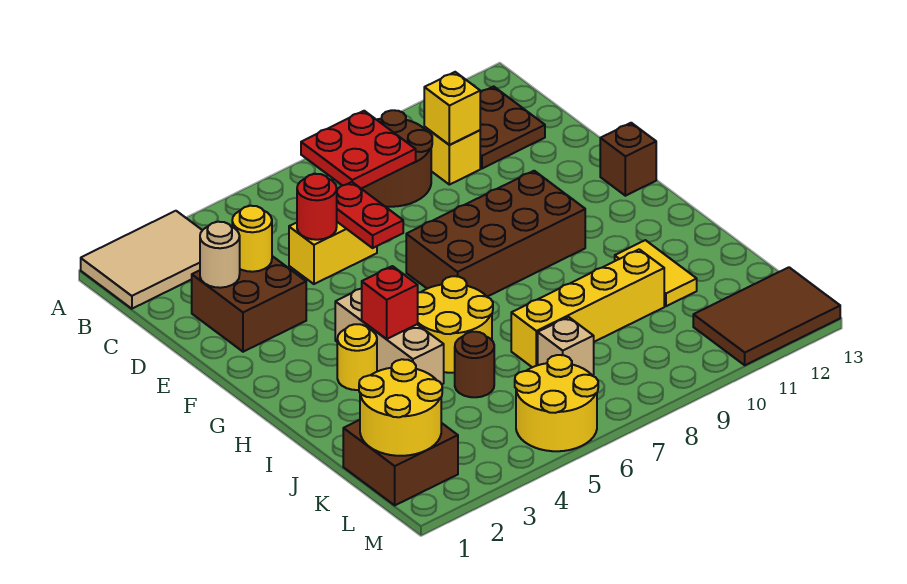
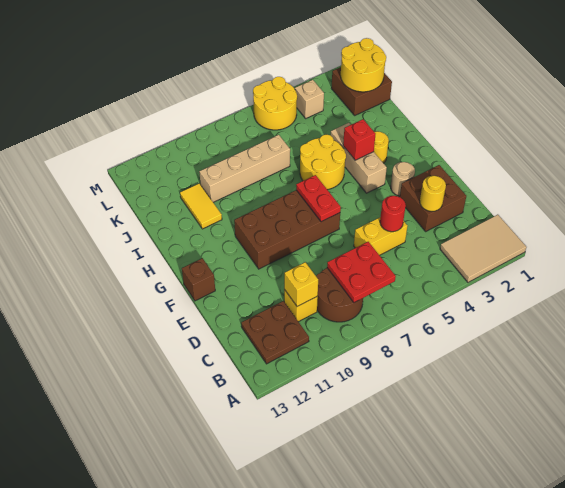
tan 1x1 round brick [200,222,240,288] -> tan 1x1 round brick moved to [391,162,415,196]
red 1x2 plate [337,182,403,248] -> red 1x2 plate moved to [296,175,341,222]
brown 1x1 round brick [455,332,494,397] -> none
yellow 1x4 brick [511,249,664,367] -> tan 1x4 brick [199,135,290,202]
tan 1x1 brick [538,317,594,375] -> tan 1x1 brick moved to [295,80,324,118]
brown 2x3 tile [693,267,840,365] -> none

